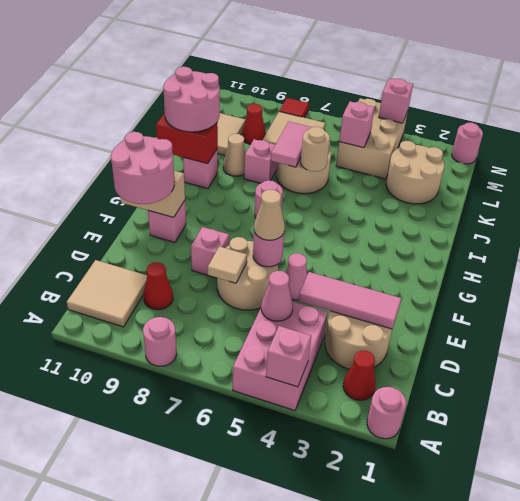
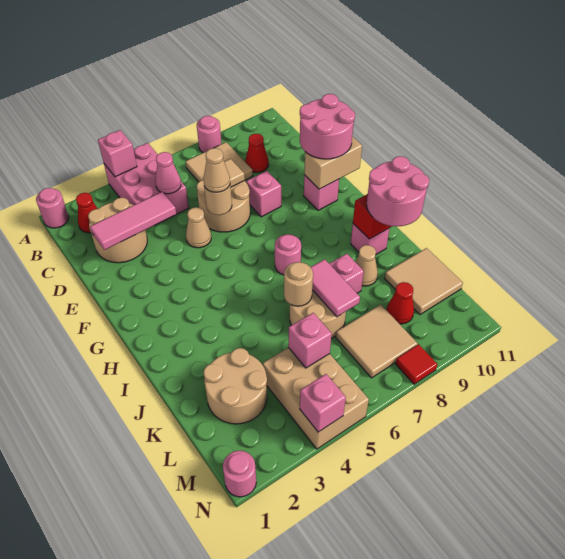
tan 2x2 tile [67,260,147,327] -> tan 2x2 tile moved to [186,142,253,182]
pink 1x1 cone [285,253,308,300] -> tan 1x1 cone [186,207,211,248]
pink 1x1 round brick [253,232,284,267] -> tan 1x1 round brick [204,185,232,215]

